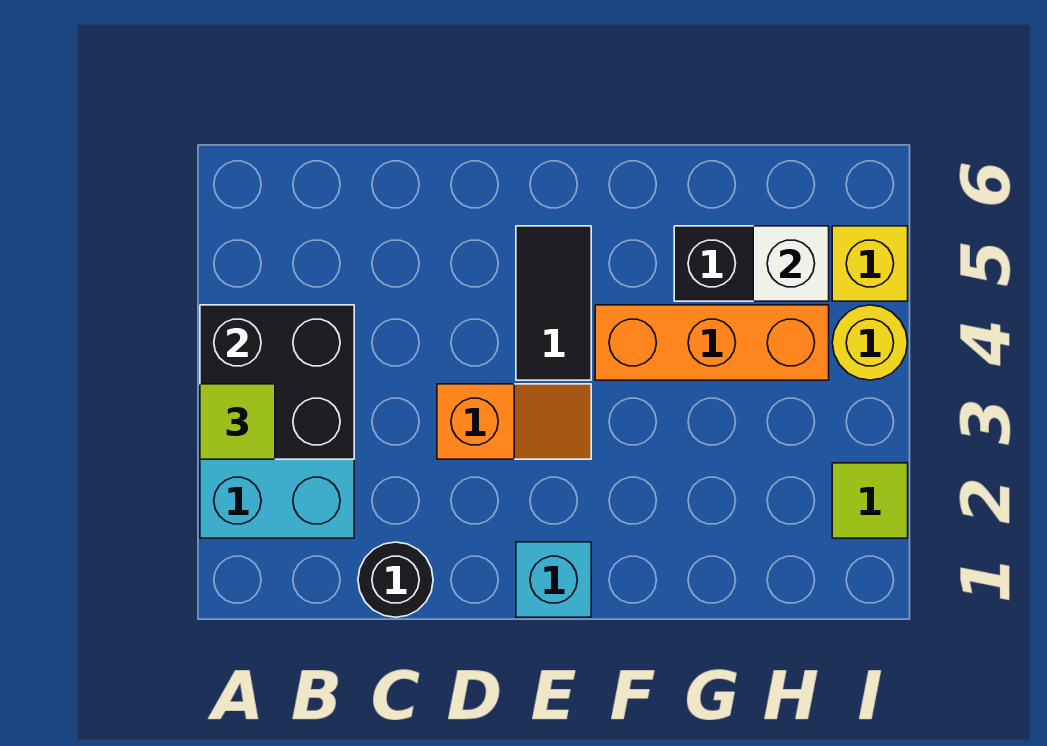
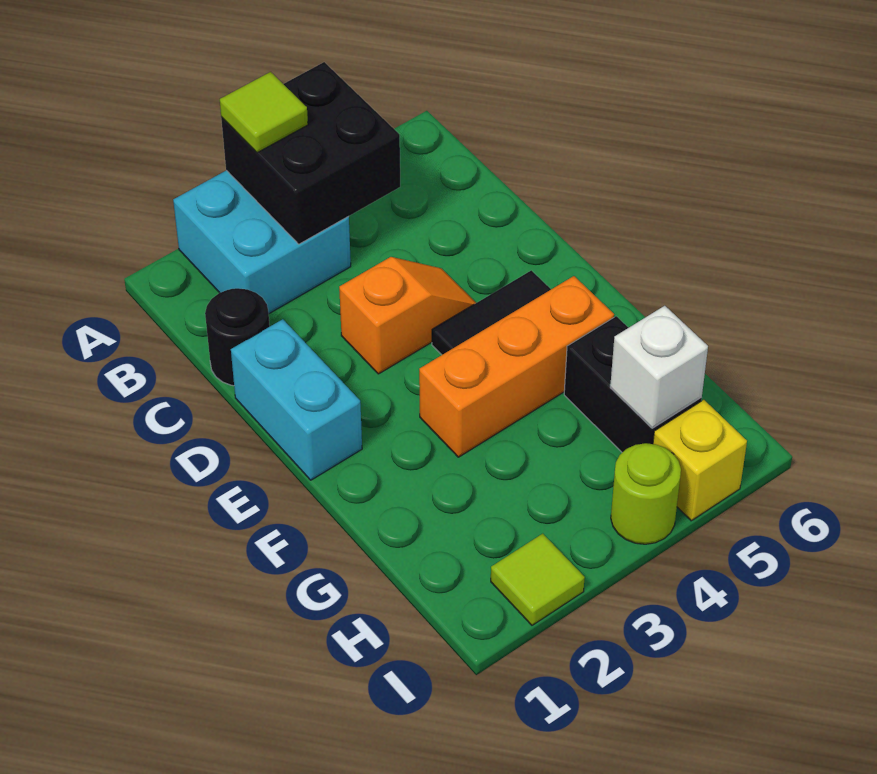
orange 1x2 slope [437,384,591,459] -> orange 1x2 slope turned to [339,257,476,374]
cyan 1x1 brick [516,542,591,617] -> cyan 1x2 brick [231,319,362,480]
orange 1x3 brick [595,305,829,380] -> orange 1x3 brick turned to [419,276,614,457]
yellow 1x1 round brick [832,305,908,380] -> lime 1x1 round brick [611,443,681,544]

